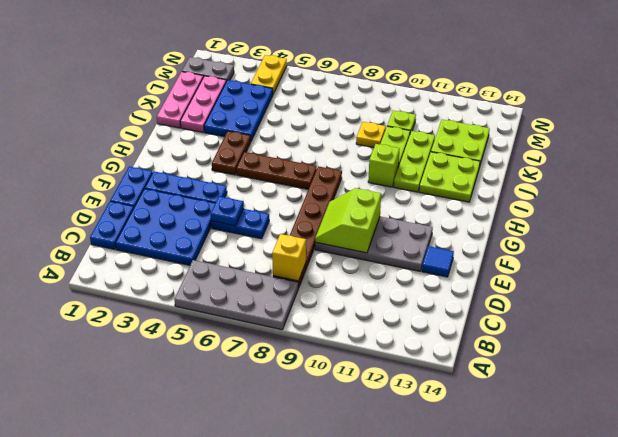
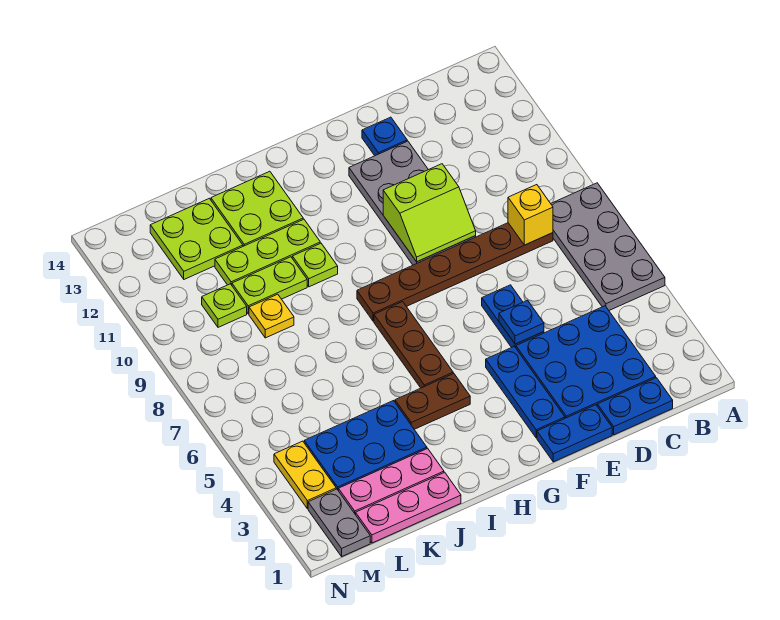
blue 1x1 tile [422,246,454,277] -> blue 1x1 plate [362,117,407,156]
lime 1x1 brick [368,144,400,187] -> lime 1x1 plate [292,243,338,287]
yellow 1x2 plate [251,55,287,94] -> yellow 1x2 plate turned to [274,441,336,509]

